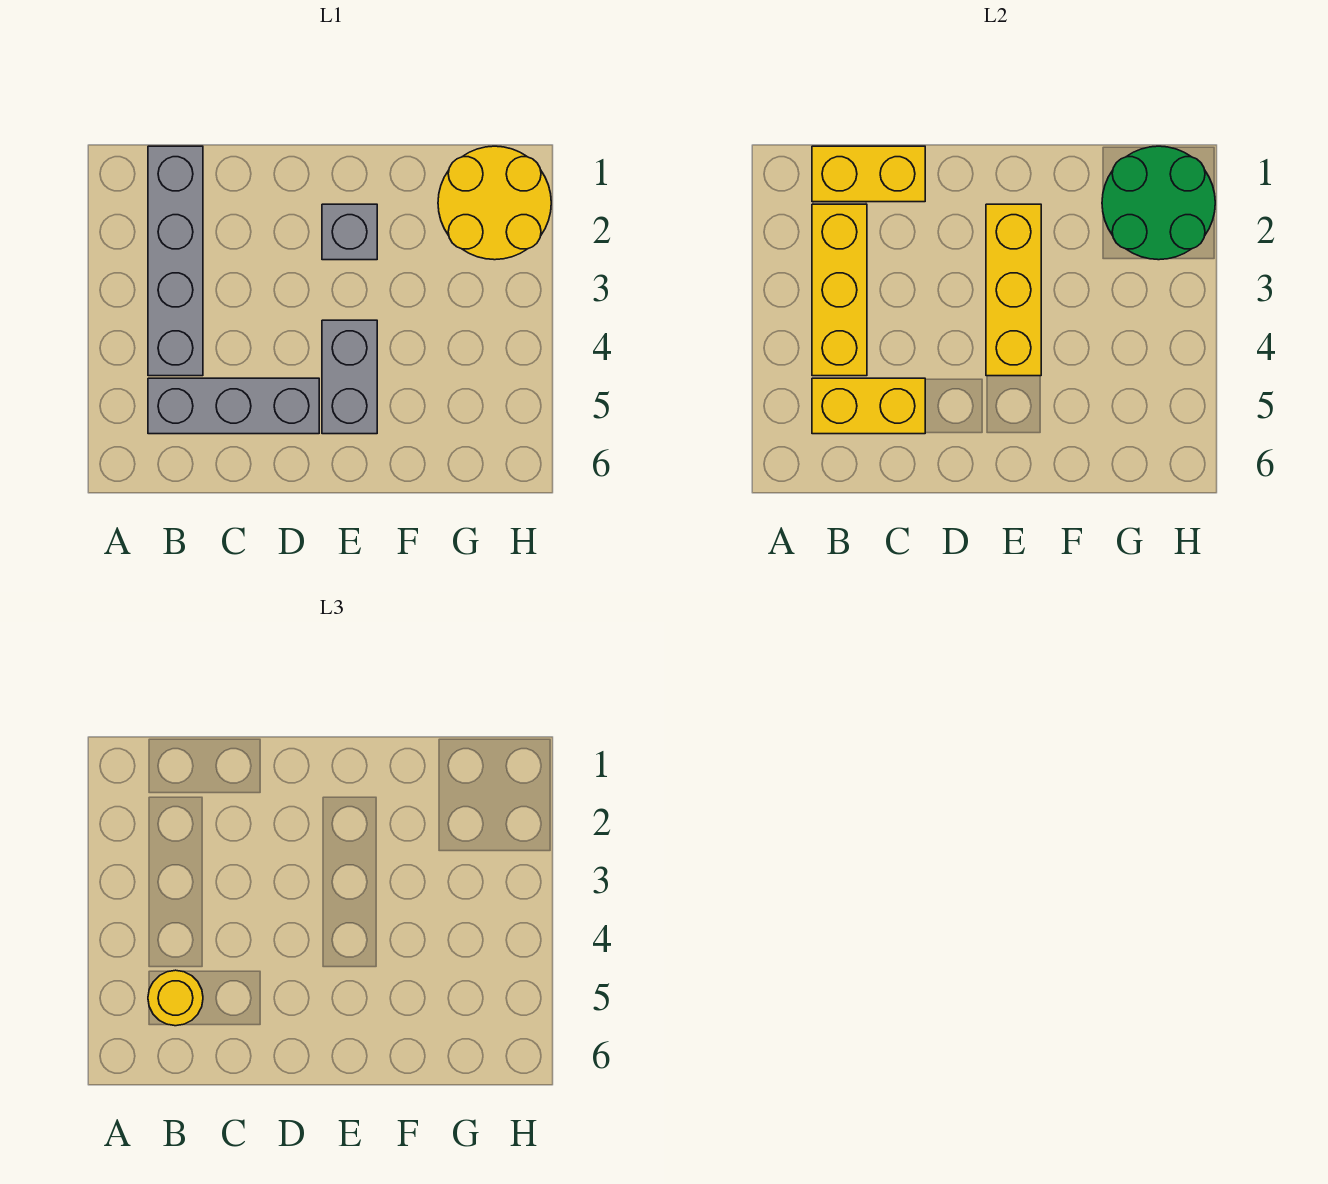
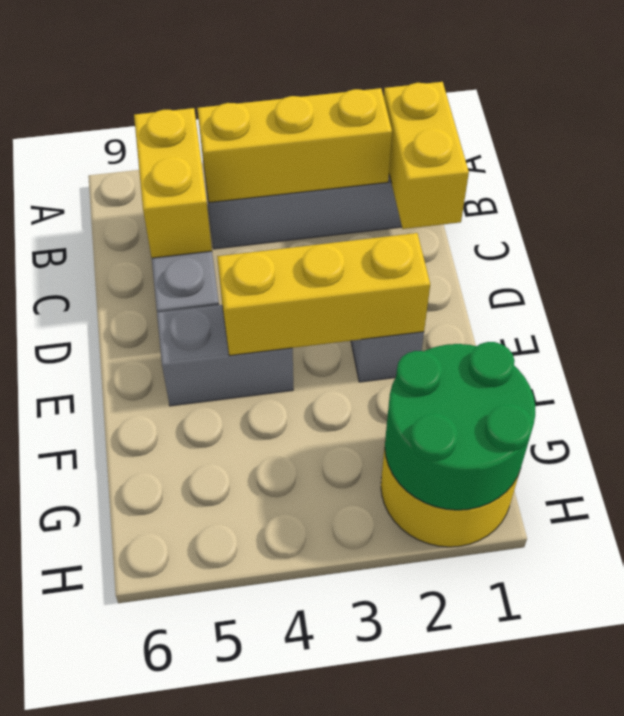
yellow 1x1 round brick [148,970,203,1026] -> none

